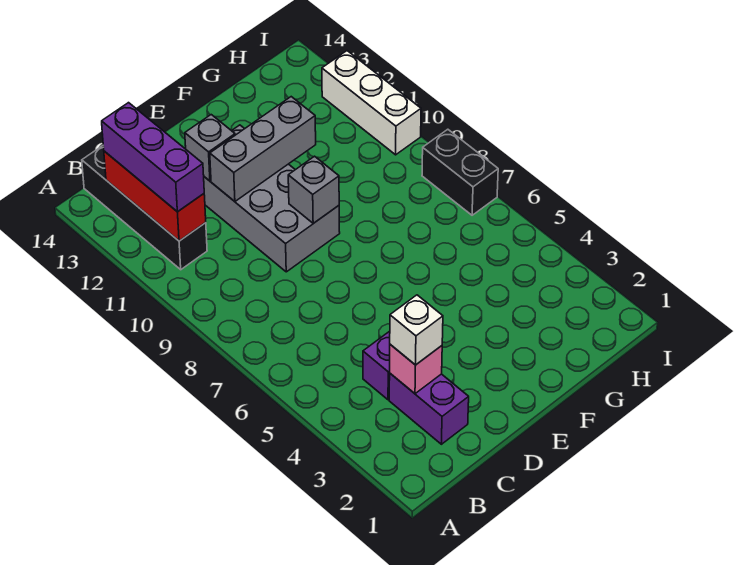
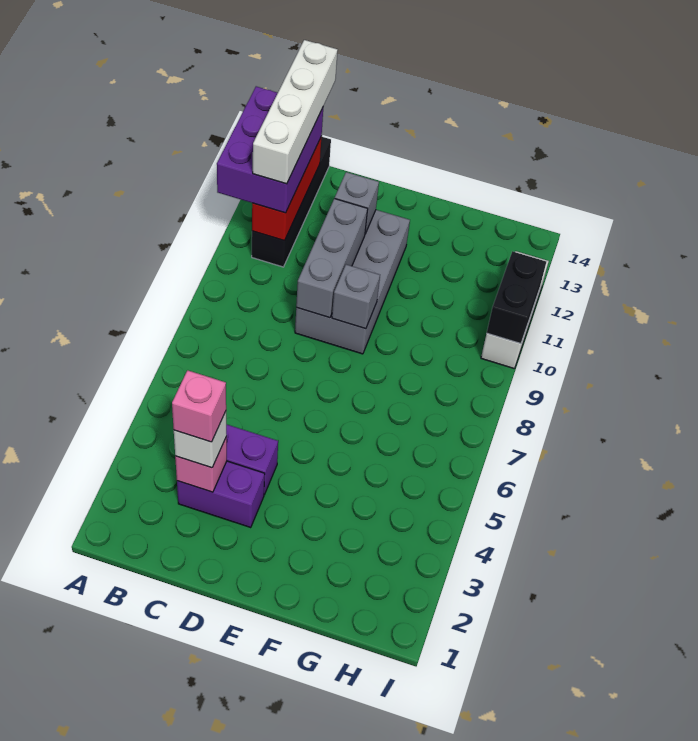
purple 1x3 brick [102,103,204,212] -> purple 2x3 brick [217,86,323,213]
none -> white 1x4 brick [253,40,338,184]
purple 1x2 brick [389,374,469,444] -> purple 1x2 brick turned to [177,461,265,528]
none -> pink 1x1 brick [172,370,226,442]
grey 1x3 brick [210,97,316,201] -> grey 1x3 brick turned to [296,198,368,318]
black 1x2 brick [422,129,498,215] -> black 1x2 brick moved to [487,251,546,344]

